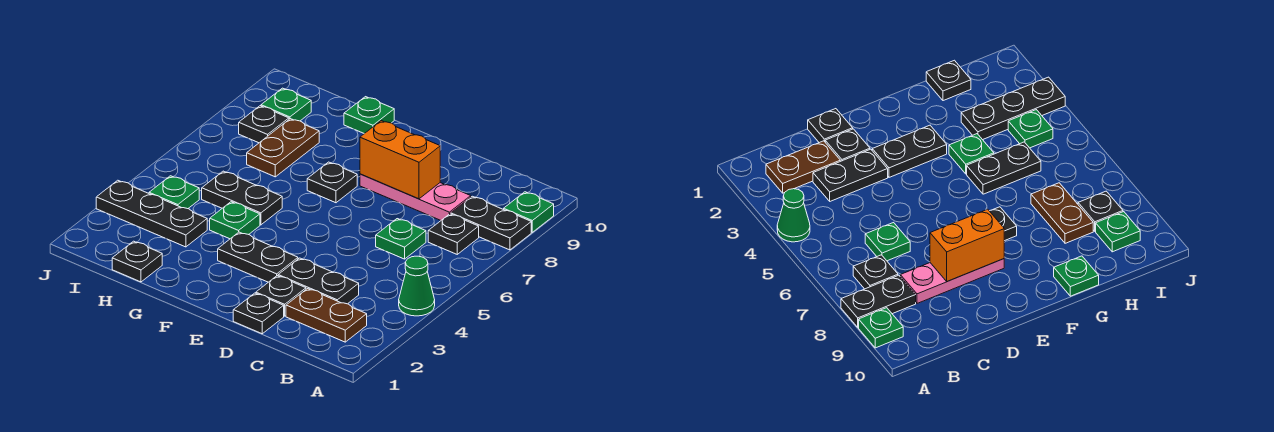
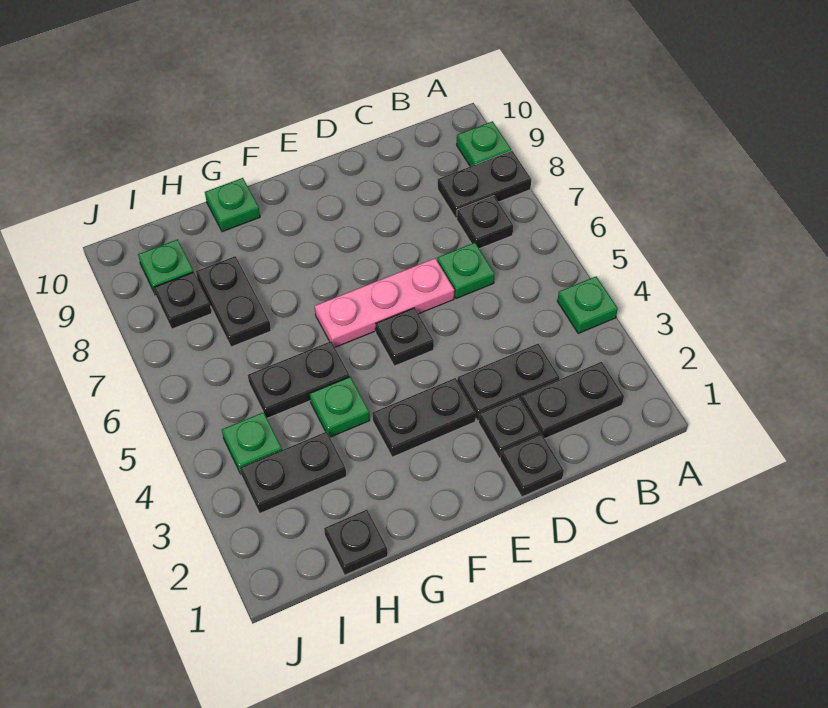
green 1x1 cone [399,256,435,316] -> green 1x1 plate [557,276,618,333]
brown 1x2 plate [286,289,367,342] -> black 1x2 plate [521,362,624,438]
pink 1x3 plate [360,174,471,220] -> pink 1x3 plate moved to [315,258,454,347]
orange 1x2 brick [360,121,440,199] -> none
black 1x1 plate [307,162,357,203] -> black 1x1 plate moved to [375,308,434,366]
black 1x3 plate [96,180,207,247] -> black 1x2 plate [240,432,346,514]
brown 1x2 plate [247,119,319,177] -> black 1x2 plate [196,256,271,347]

